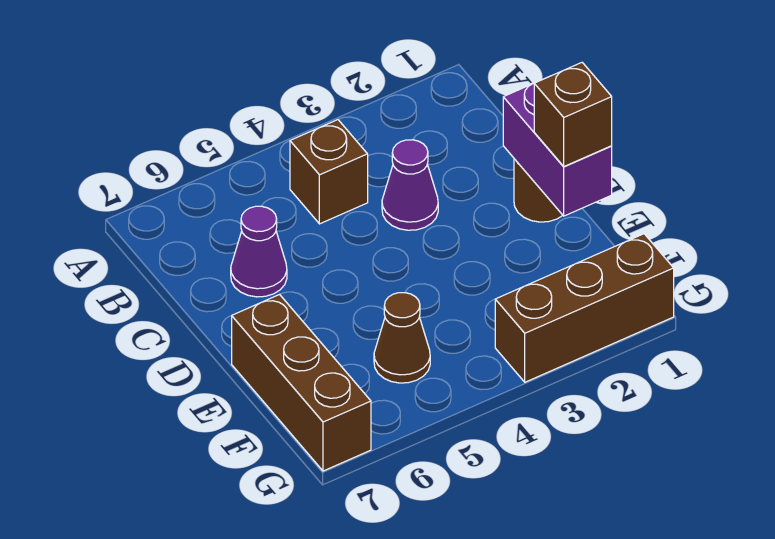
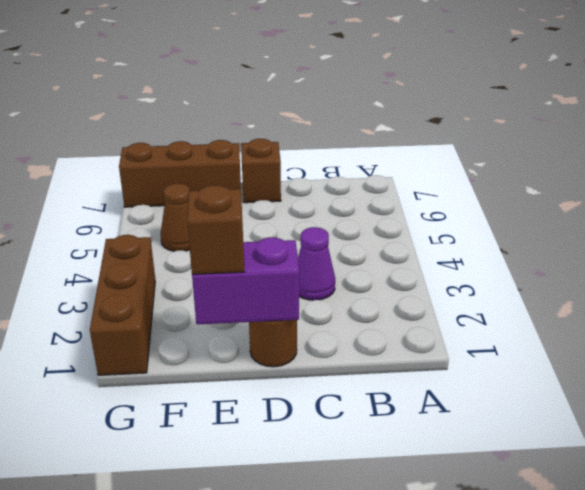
brown 1x1 brick [290,120,368,224] -> brown 1x1 brick moved to [241,139,281,203]
purple 1x1 cone [231,206,287,297] -> none

